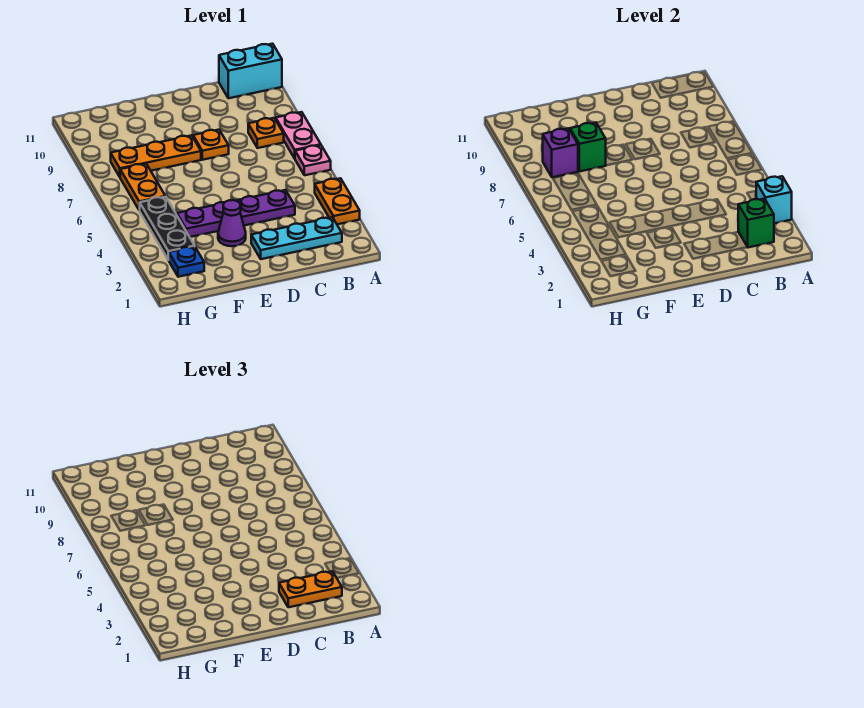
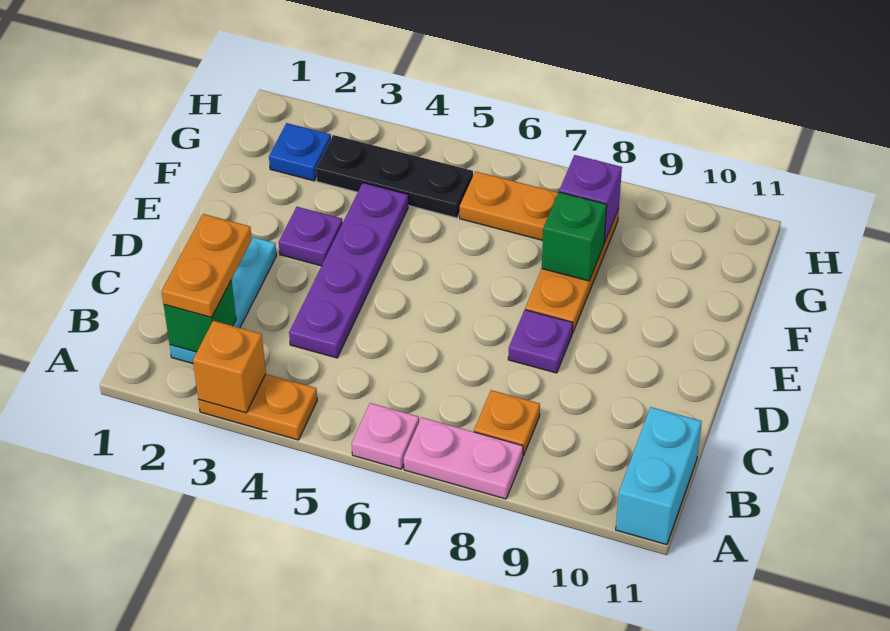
cyan 1x1 brick [756,176,792,223] -> orange 1x1 brick [193,321,266,413]
orange 1x1 plate [193,130,229,160] -> purple 1x1 plate [508,310,573,373]
purple 1x1 cone [218,200,246,246] -> purple 1x1 plate [279,207,343,266]

